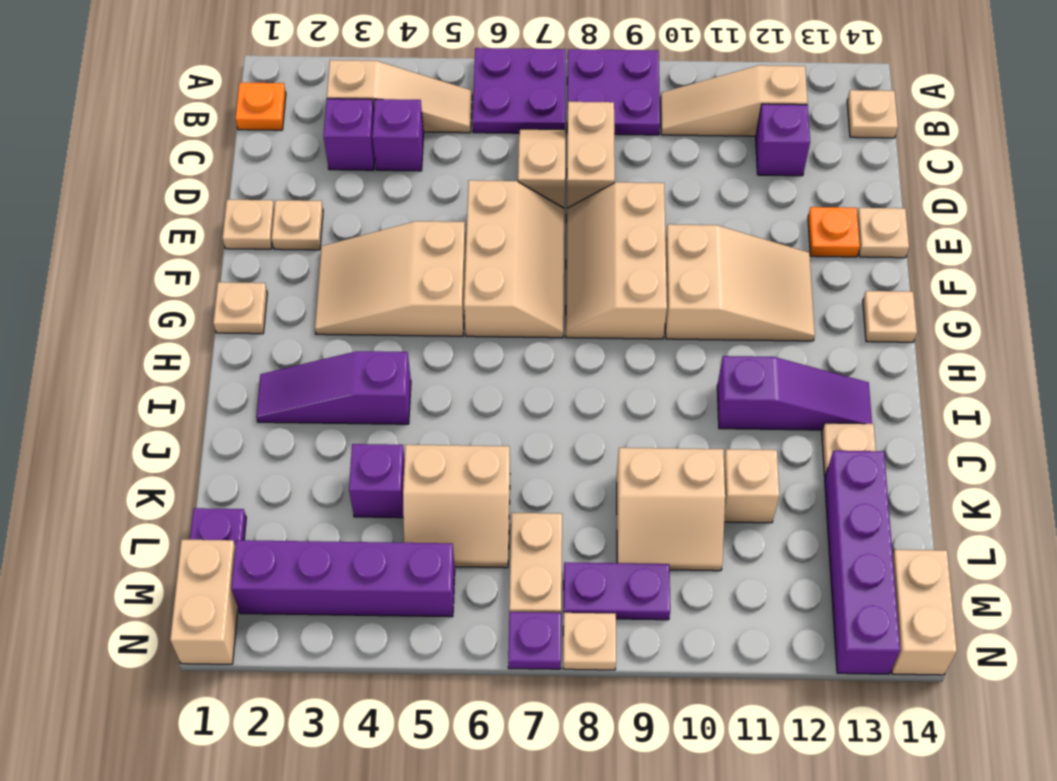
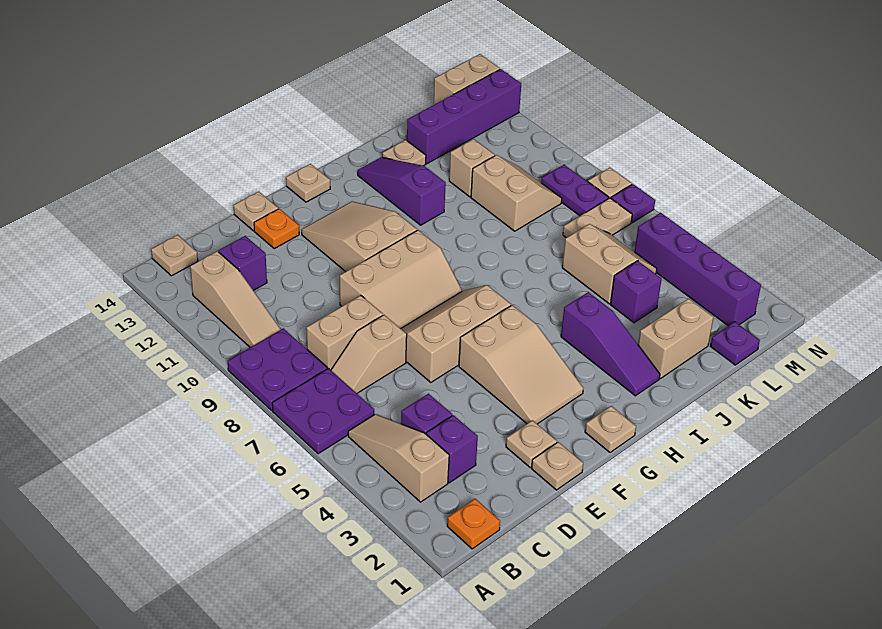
tan 1x2 brick [170,540,238,664] -> tan 1x2 brick moved to [638,299,713,379]

